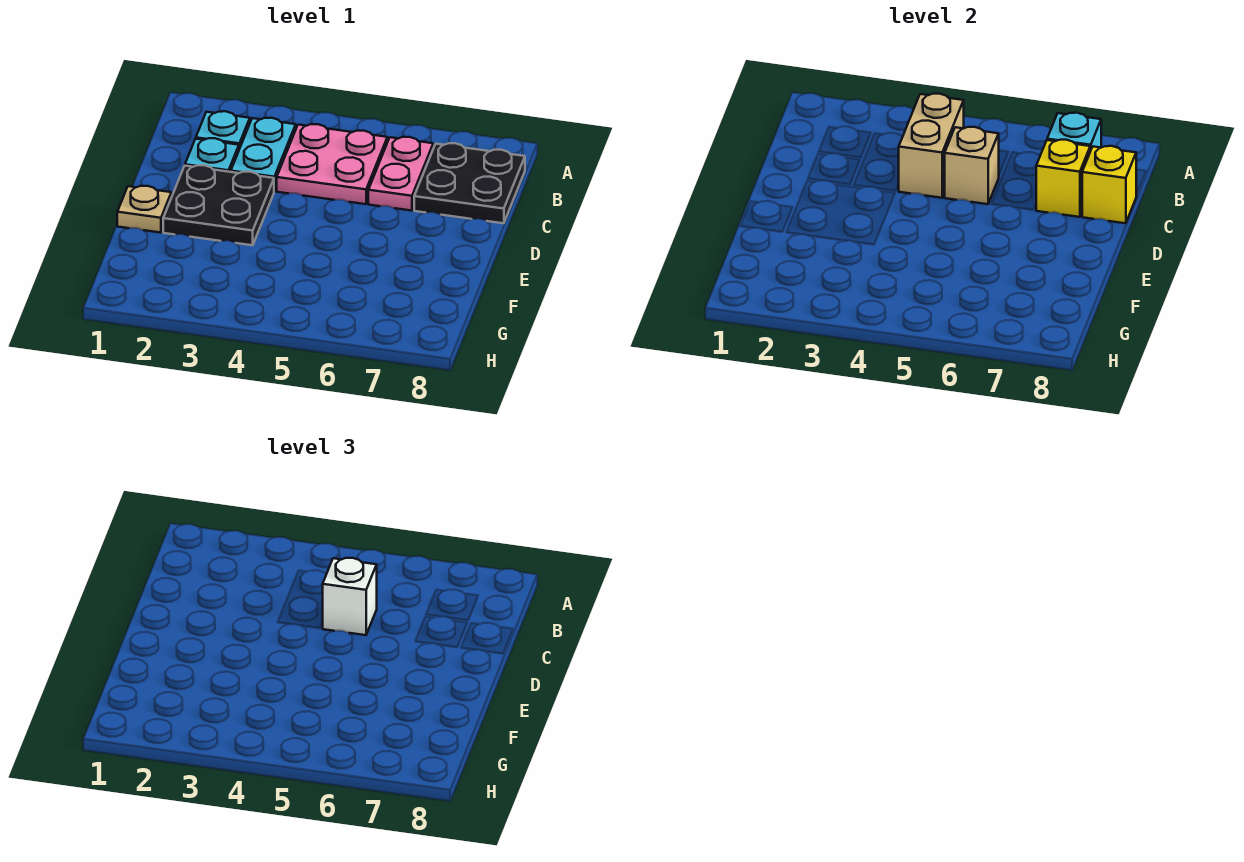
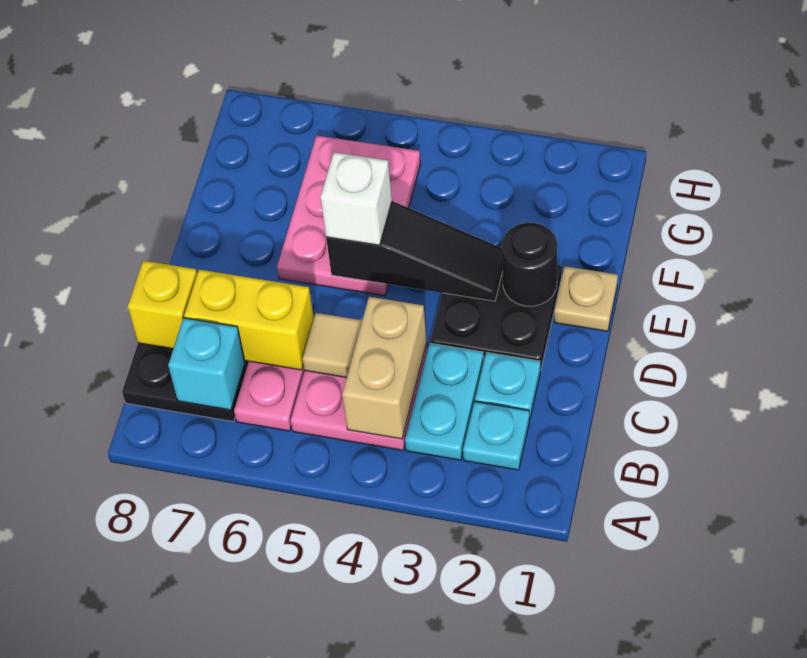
tan 1x1 brick [944,127,999,204] -> tan 1x1 tile [303,313,362,378]
white 1x1 brick [323,558,377,635] -> white 1x1 brick moved to [320,152,392,245]
yellow 1x1 brick [1036,140,1090,217] -> yellow 1x2 brick [184,270,314,370]
none -> black 1x1 round brick [502,223,557,306]
none -> black 1x3 slope [326,201,503,301]
none -> pink 2x3 plate [277,135,421,296]

